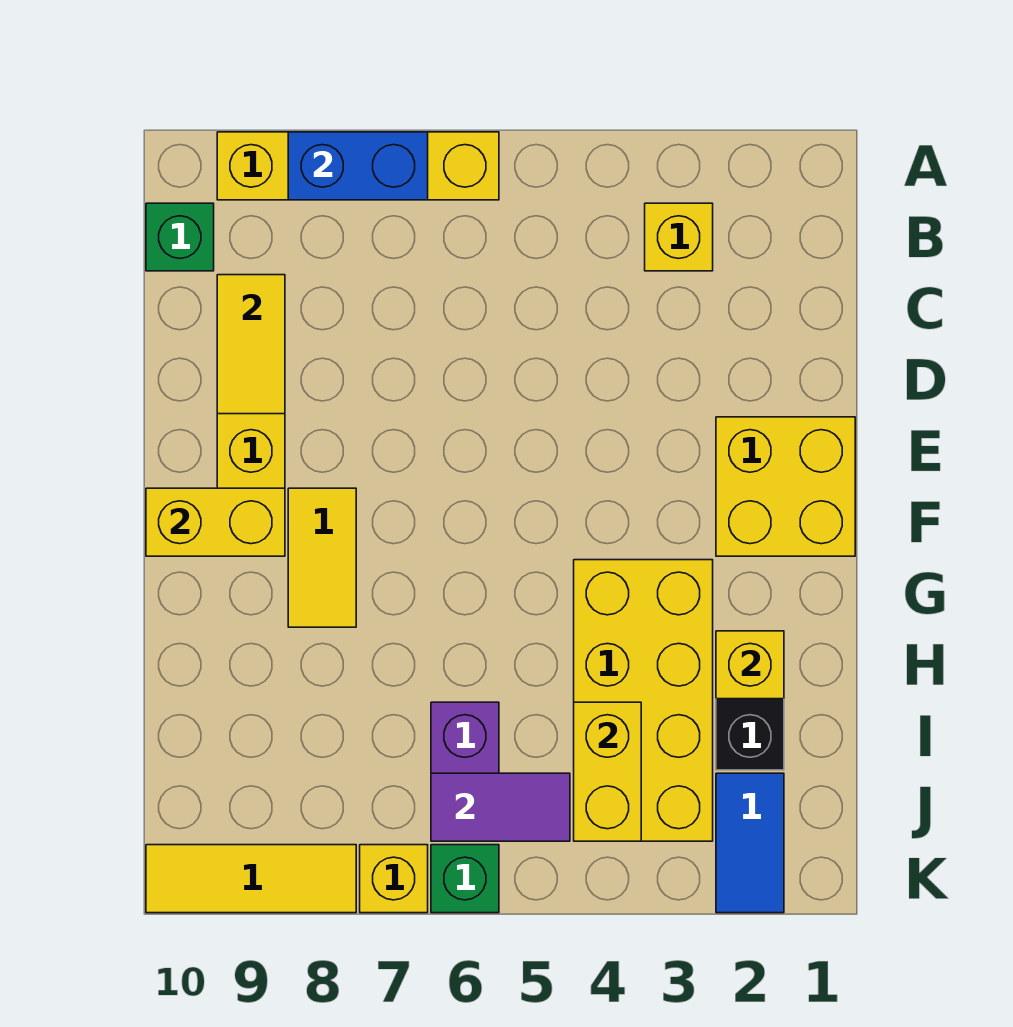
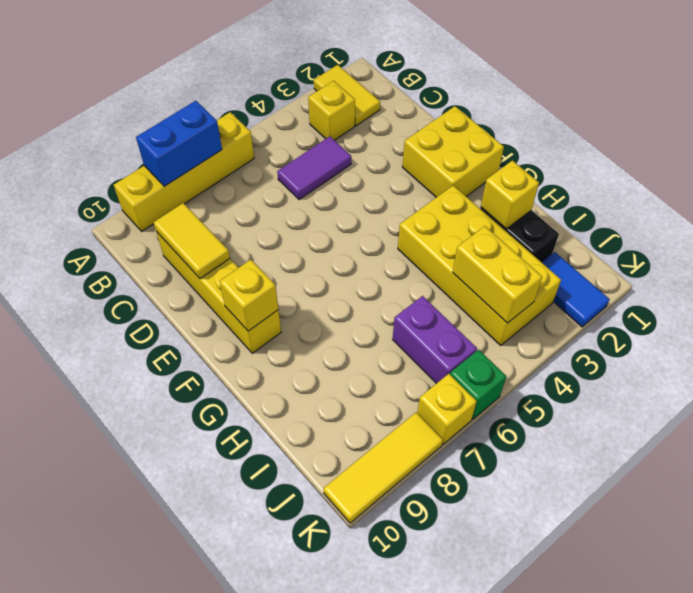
green 1x1 brick [146,203,214,271] -> none
yellow 1x2 tile [288,488,356,627] -> yellow 1x2 tile moved to [314,65,380,126]
yellow 1x2 brick [146,488,285,556] -> yellow 1x1 brick [220,260,278,331]
purple 1x2 tile [431,773,570,841] -> purple 1x2 tile moved to [277,137,351,200]

